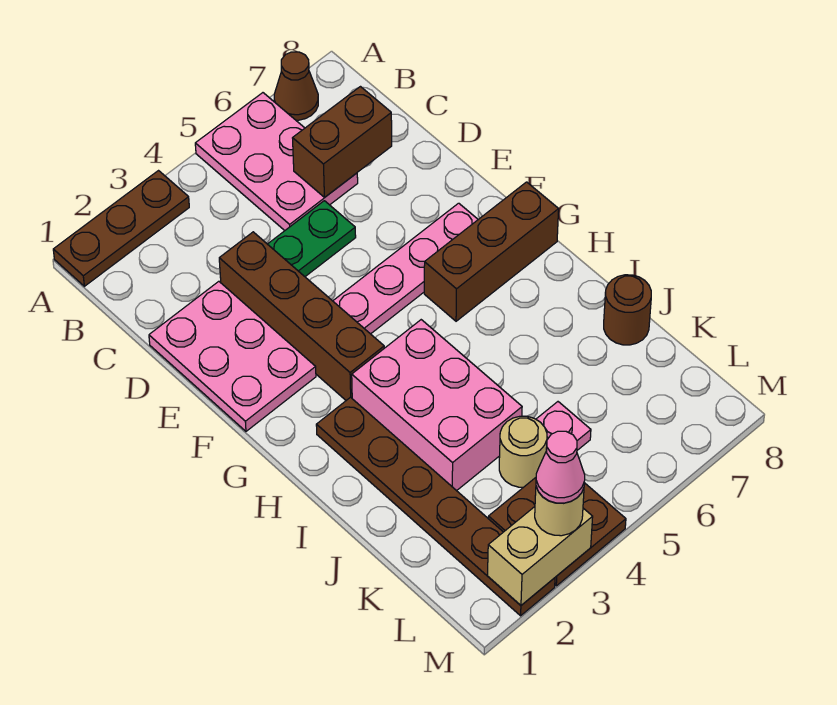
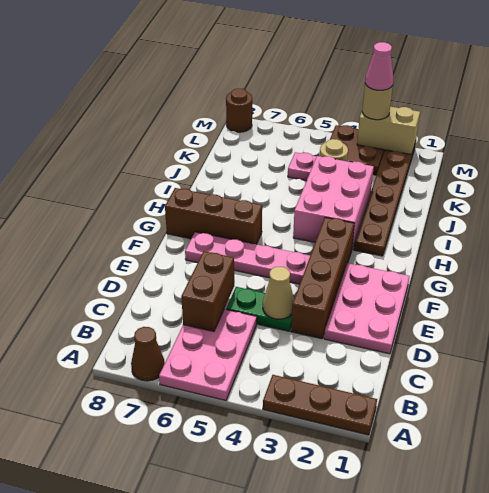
brown 1x2 brick [293,87,392,197] -> brown 1x2 brick turned to [181,251,234,331]
none -> tan 1x1 cone [263,267,294,319]
brown 1x1 round brick [604,275,651,345] -> brown 1x1 round brick moved to [226,88,252,132]

